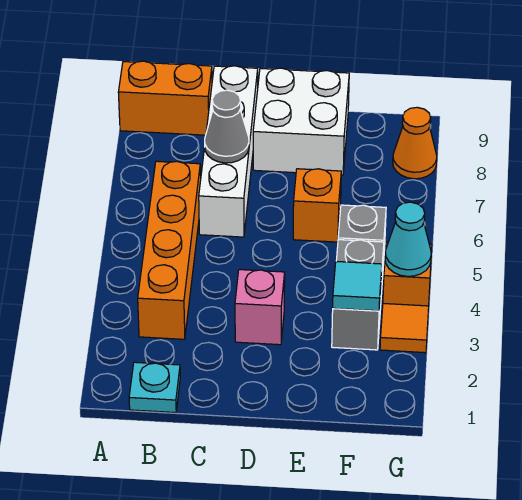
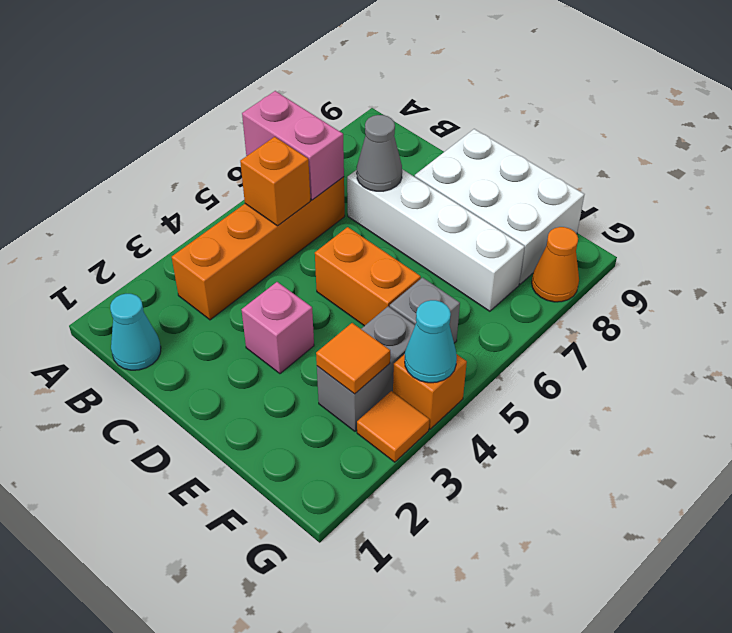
none -> pink 1x2 brick [242,91,344,200]
orange 1x2 brick [118,61,212,135] -> orange 1x2 brick moved to [315,227,421,326]
cyan 1x1 plate [129,362,180,413] -> cyan 1x1 cone [110,294,161,370]
white 1x4 brick [199,66,258,237] -> white 1x4 brick turned to [347,169,525,311]
white 2x2 brick [253,68,349,175] -> white 2x3 brick [415,129,584,284]
orange 1x1 brick [293,169,341,242] -> orange 1x1 brick moved to [240,137,310,226]
cyan 1x1 tile [333,261,382,311] -> orange 1x1 tile [316,323,390,394]

